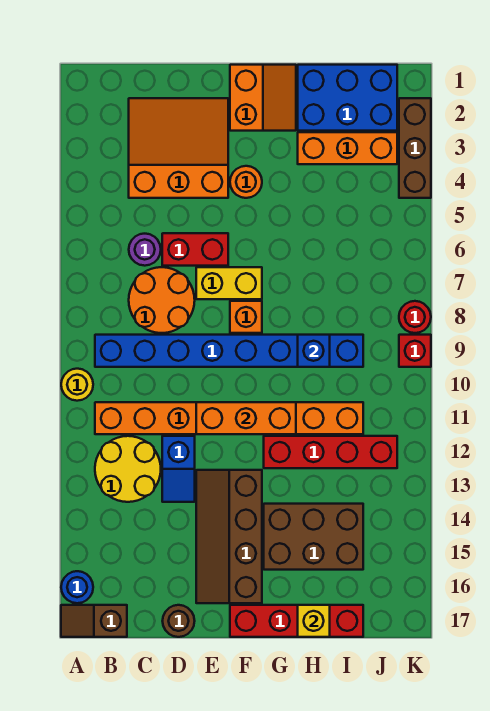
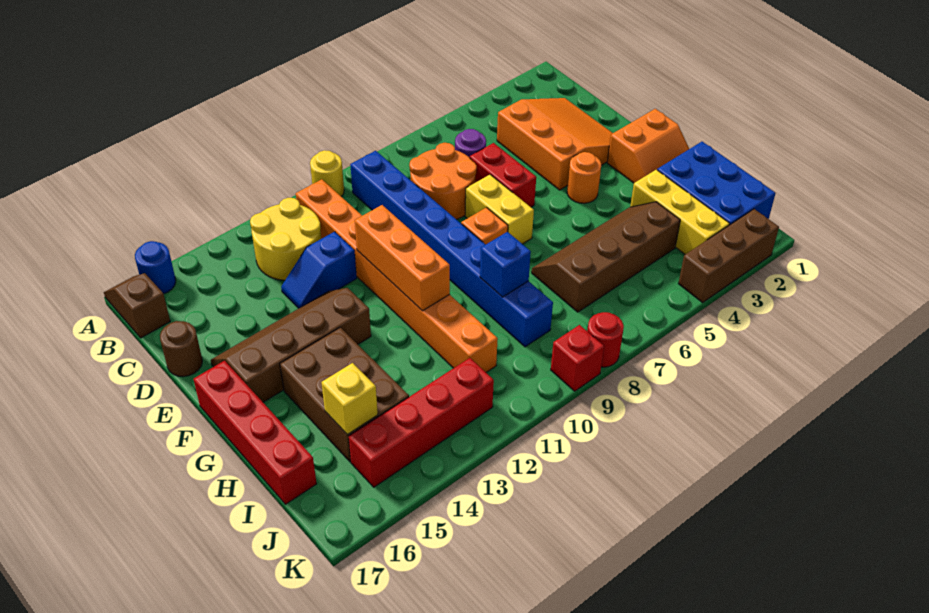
red 1x4 brick [264,436,397,468] -> red 1x4 brick turned to [349,358,494,487]
orange 1x3 brick [298,132,397,164] -> yellow 1x3 brick [630,170,730,254]
none -> brown 2x4 slope [532,202,680,312]
yellow 1x1 brick [298,605,330,637] -> yellow 1x1 brick moved to [321,363,378,435]

